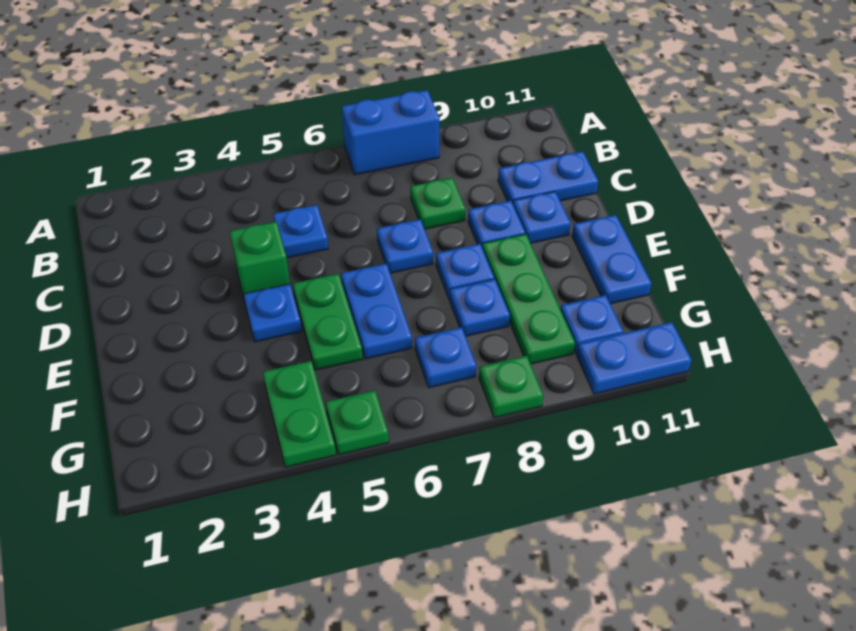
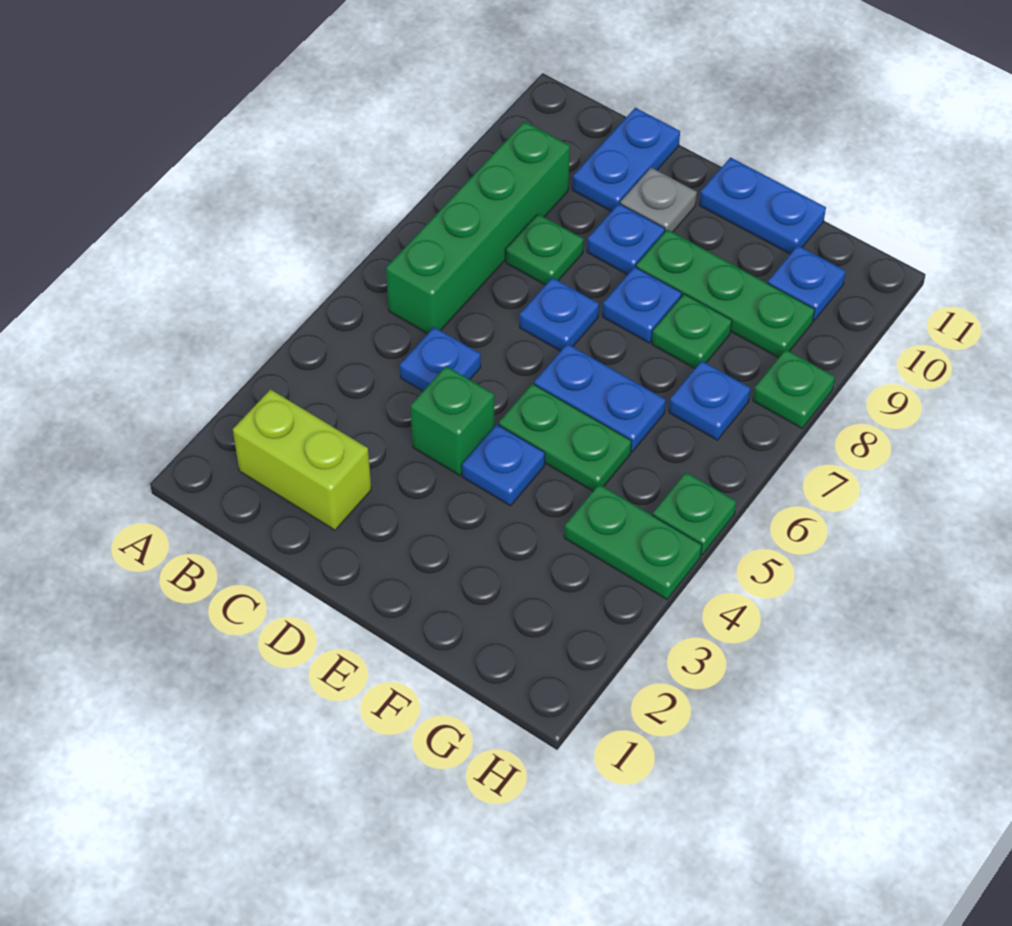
blue 1x2 brick [342,90,440,175] -> none
none -> lime 1x2 brick [233,390,371,530]
none -> green 1x4 brick [386,121,570,334]
blue 1x1 plate [513,192,571,243] -> grey 1x1 plate [620,168,697,232]
blue 1x1 plate [450,279,510,336] -> green 1x1 plate [652,294,732,369]
blue 1x2 plate [577,322,691,394] -> none

